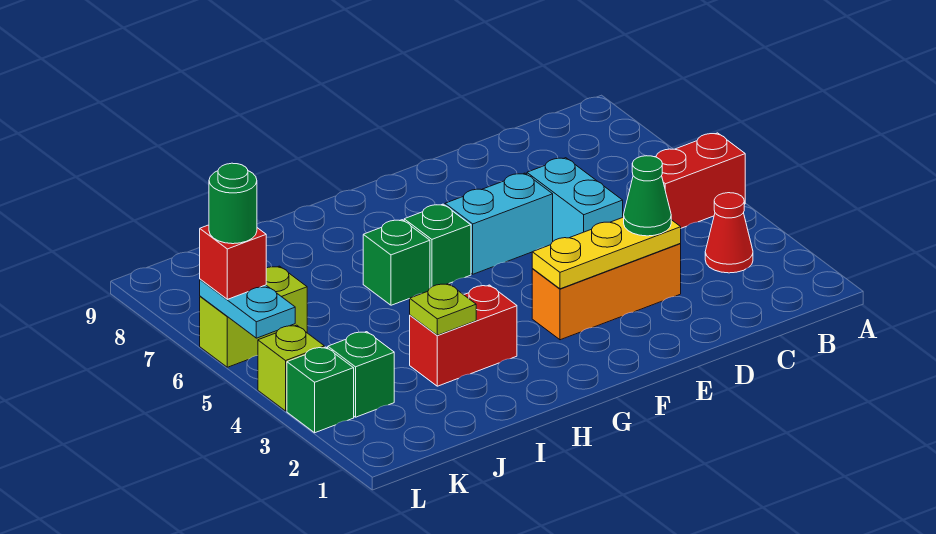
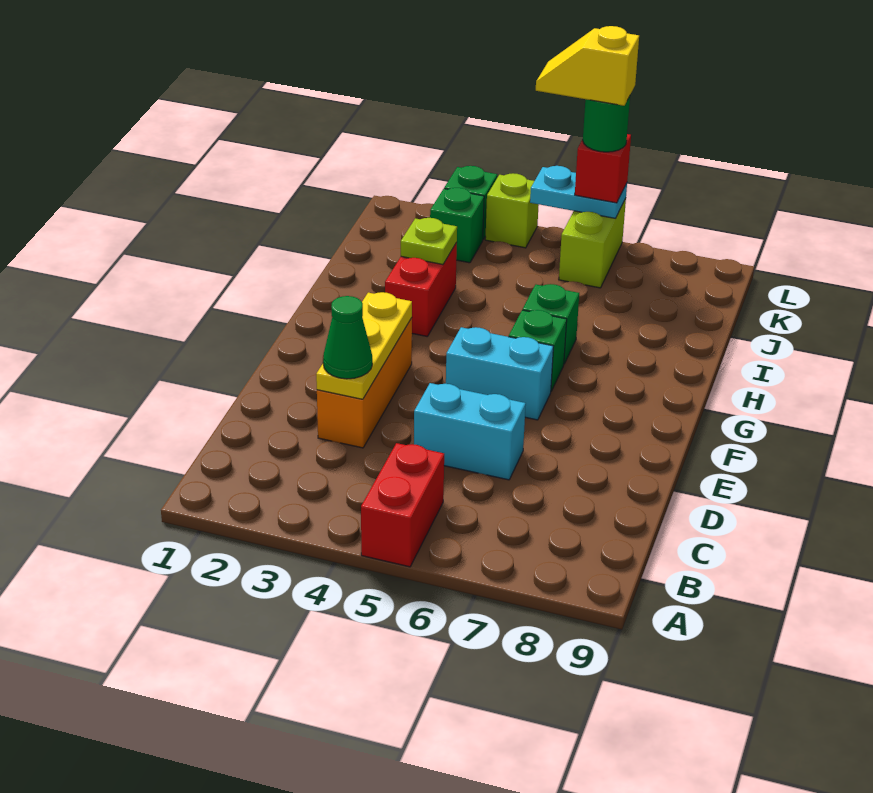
red 1x1 cone [705,193,753,273] -> none
cyan 1x2 brick [445,173,553,274] -> cyan 1x2 brick turned to [446,327,553,420]
none -> yellow 1x2 slope [536,26,639,106]

